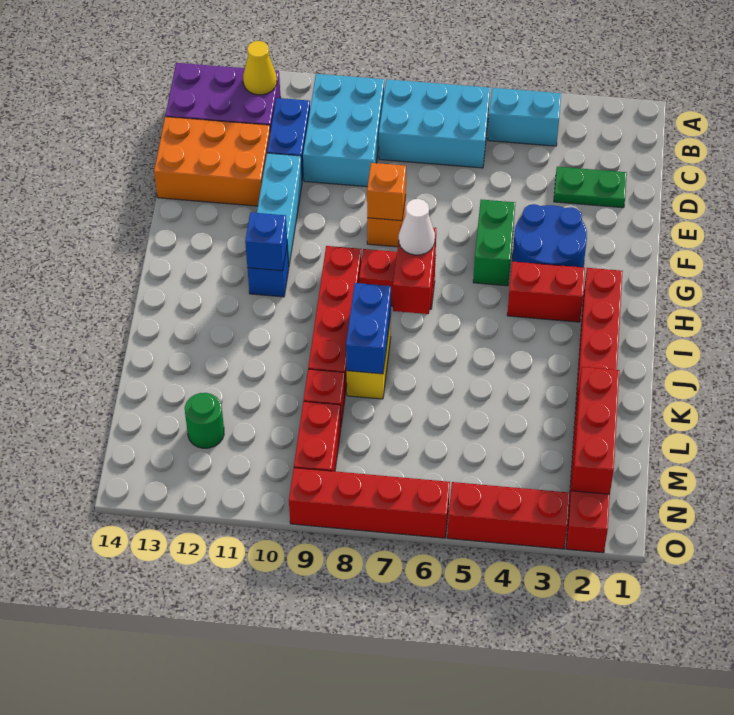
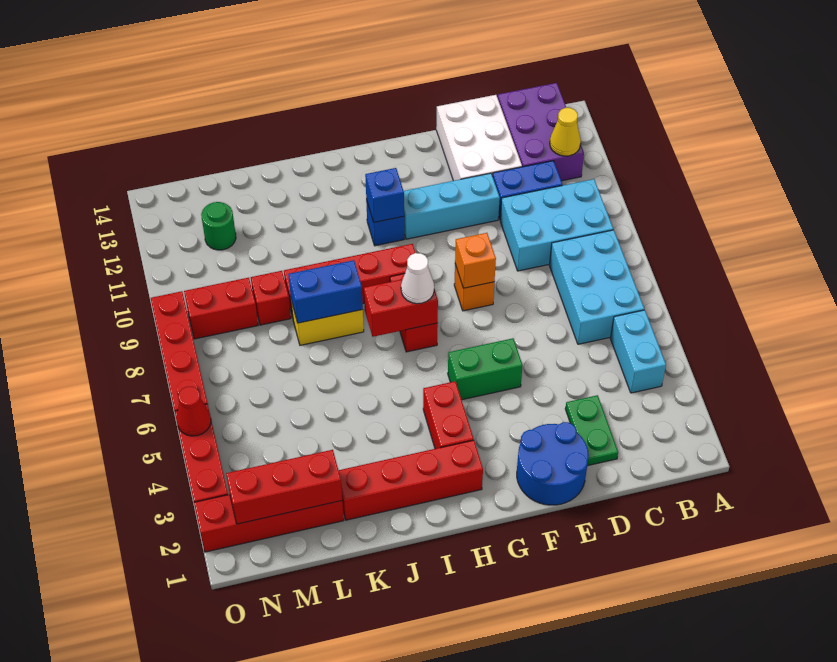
orange 2x3 brick [154,117,270,206] -> white 2x3 brick [436,95,522,181]
blue 2x2 round brick [513,204,587,267] -> blue 2x2 round brick moved to [517,422,589,505]
none -> red 1x1 cone [177,387,211,436]

